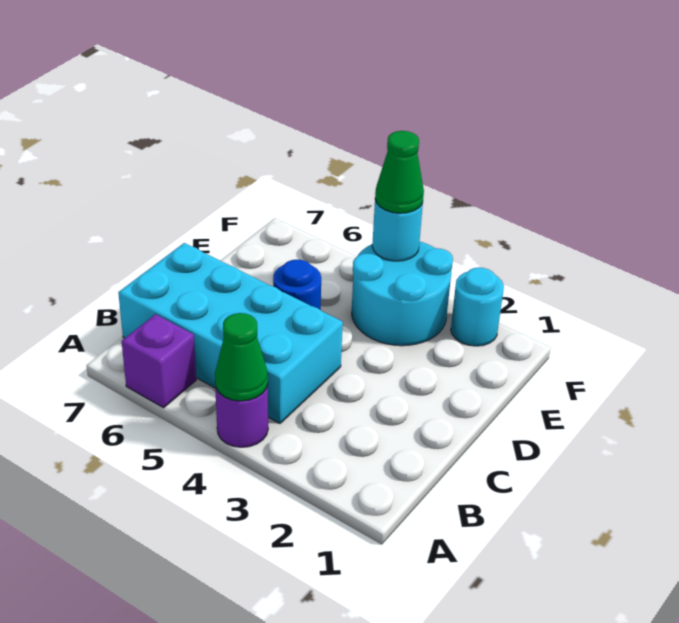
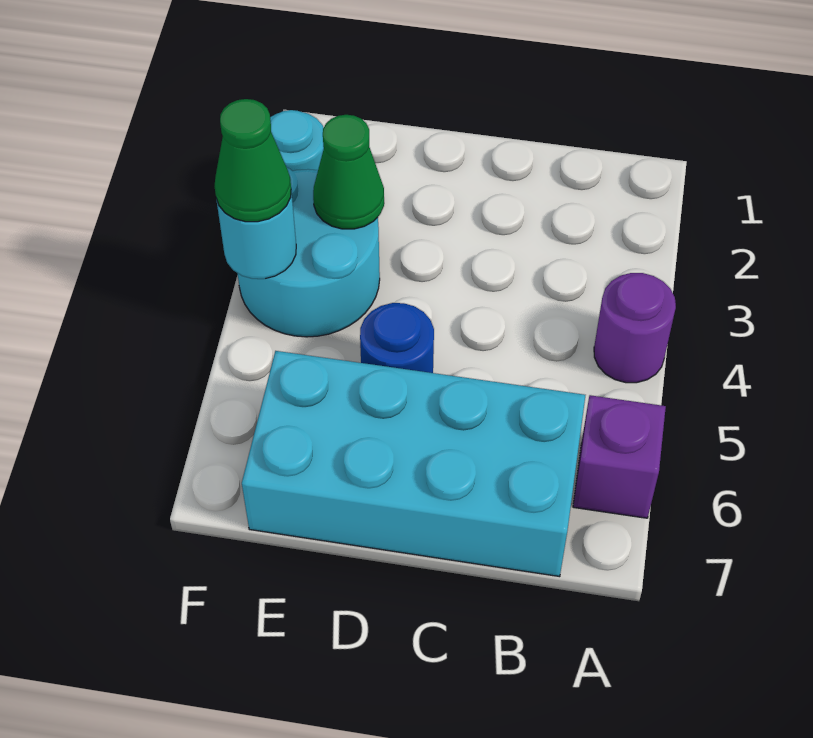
green 1x1 cone [215,313,268,401] -> green 1x1 cone moved to [313,115,384,229]
cyan 2x4 brick [118,243,343,423] -> cyan 2x4 brick turned to [242,351,585,577]

